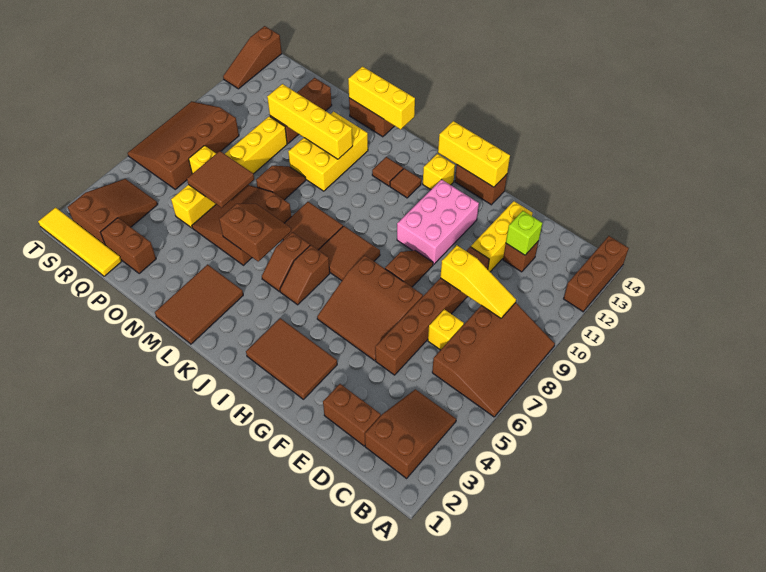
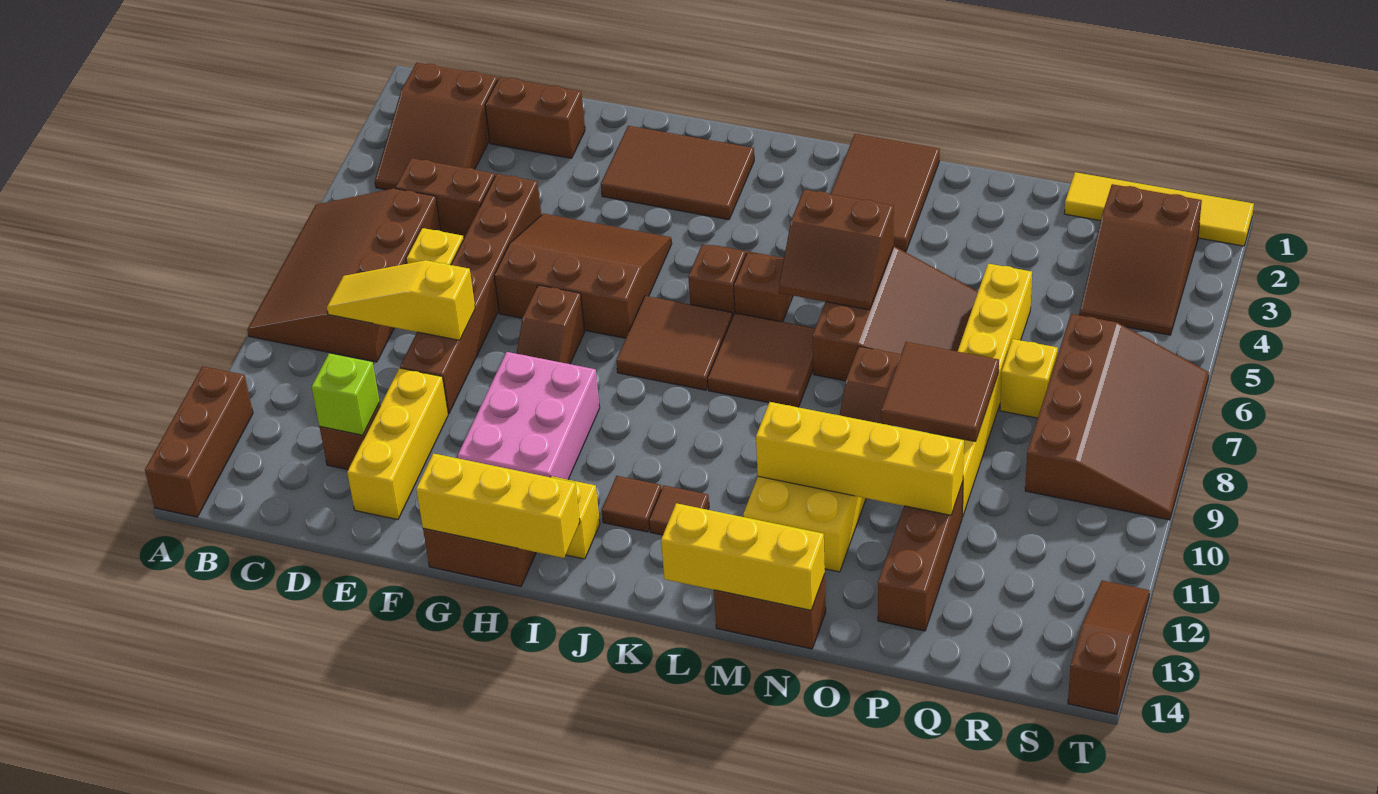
brown 2x2 tile [187,151,254,208] -> brown 2x2 tile moved to [881,342,999,442]
brown 1x2 brick [101,218,156,274] -> brown 1x2 brick moved to [396,158,495,238]

